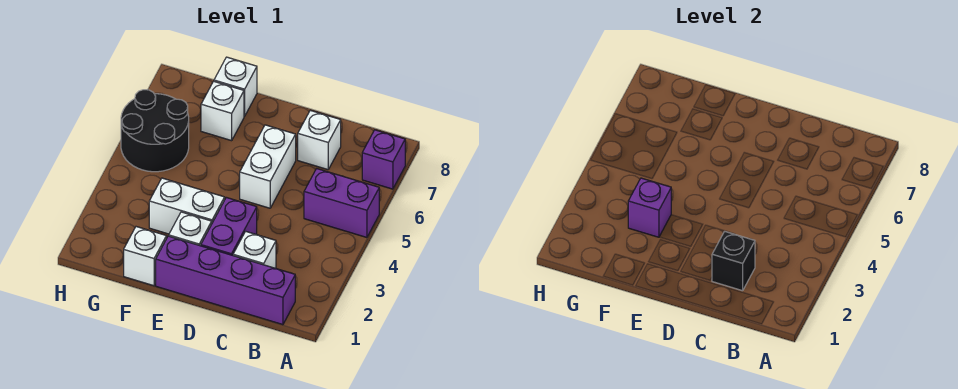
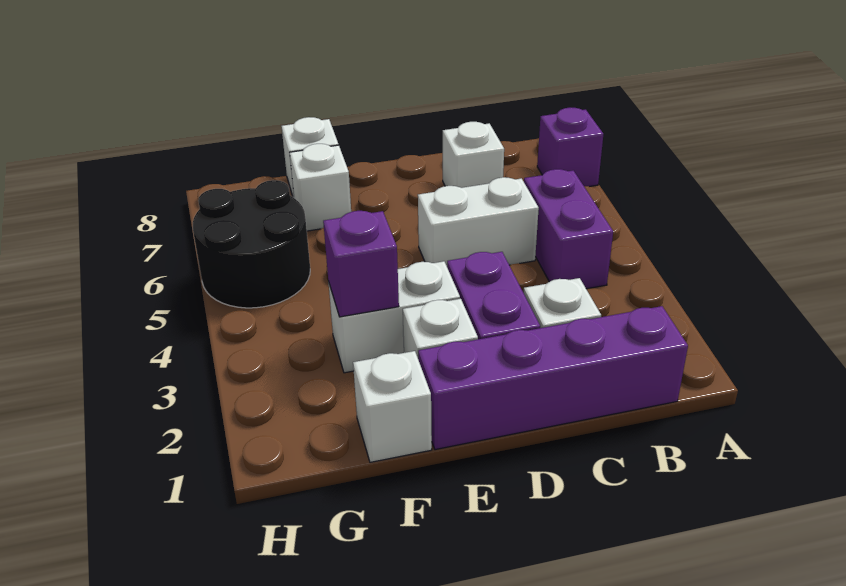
purple 1x2 brick [304,169,379,237] -> purple 1x2 brick turned to [524,169,613,289]
black 1x1 brick [712,231,755,291] -> none
white 1x2 brick [240,125,296,208] -> white 1x2 brick turned to [418,177,539,266]

